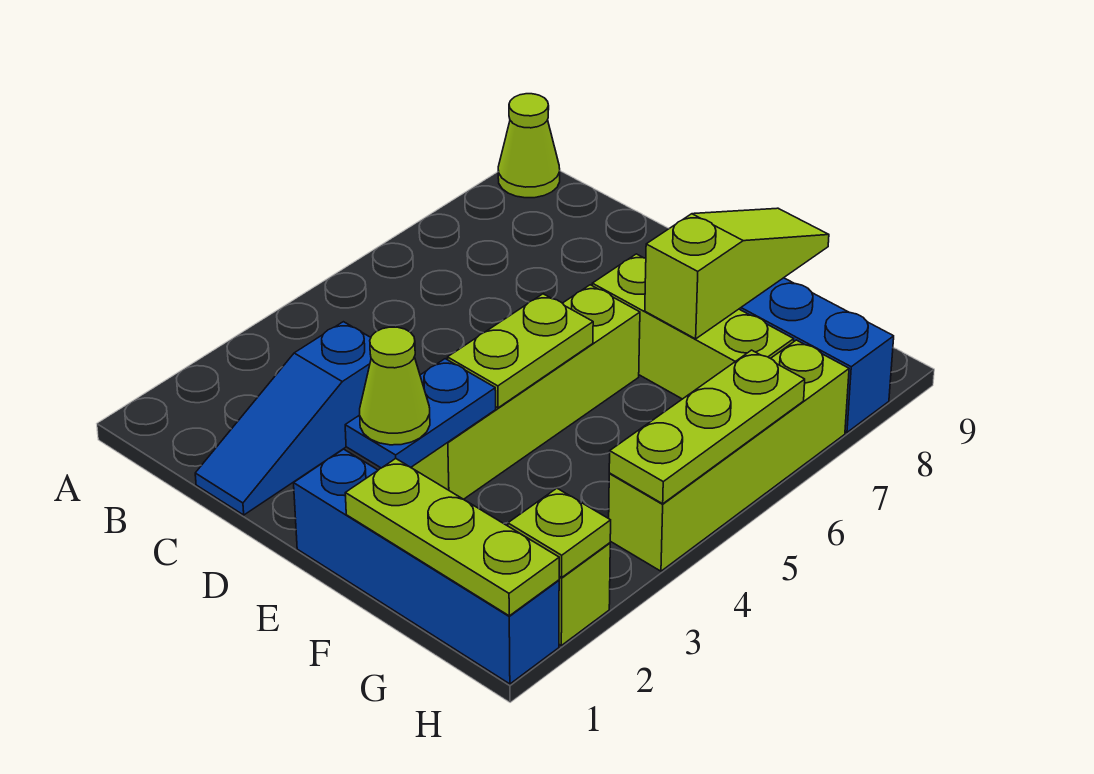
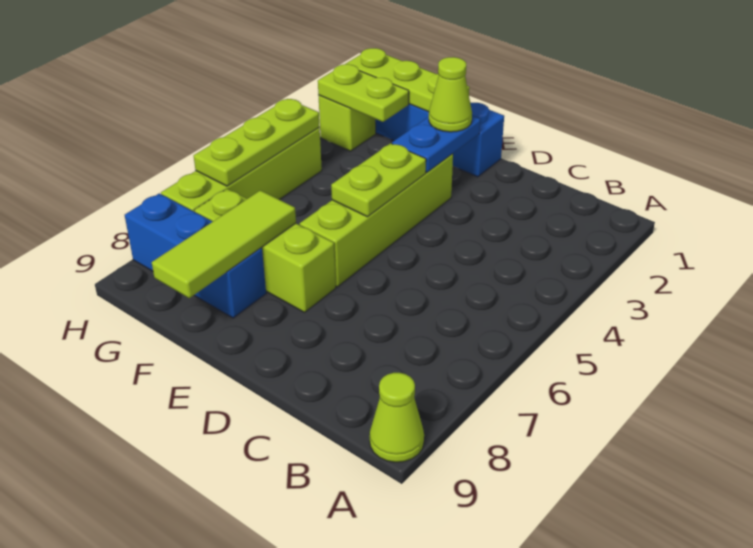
blue 1x3 slope [195,322,371,515] -> none
lime 1x3 slope [645,208,829,339] -> lime 1x3 tile [152,190,296,298]
lime 1x1 plate [508,488,611,578] -> lime 1x2 plate [318,64,409,122]

